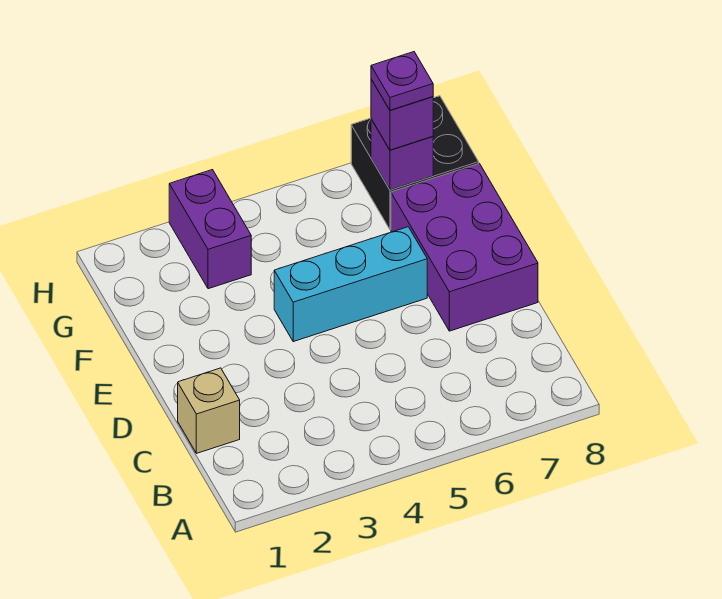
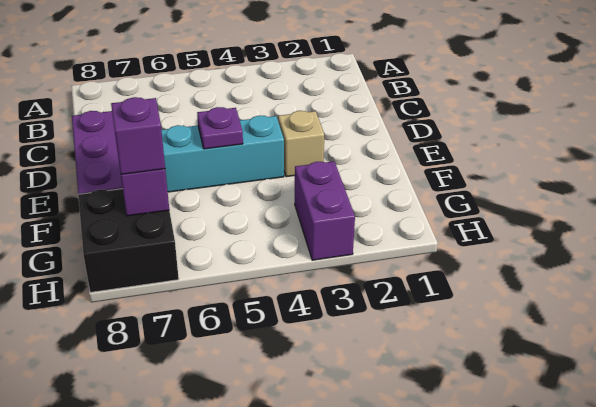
tan 1x1 brick [178,368,240,453] -> tan 1x1 brick moved to [278,111,324,177]
purple 1x1 plate [371,52,433,110] -> purple 1x1 plate moved to [197,107,243,149]

